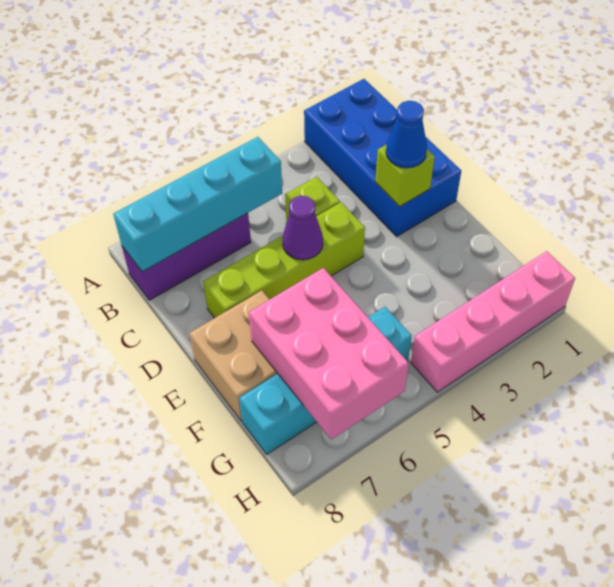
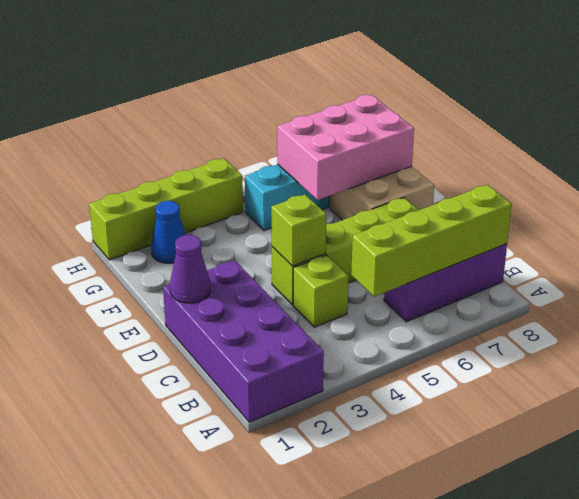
blue 2x4 brick [304,79,461,237] -> purple 2x4 brick [163,260,324,422]
cyan 1x4 brick [113,137,282,272] -> lime 1x4 brick [351,185,512,297]
lime 1x1 brick [375,144,435,207] -> lime 1x1 brick moved to [271,194,326,266]
blue 1x1 cone [386,101,427,168] -> blue 1x1 cone moved to [151,201,185,263]
purple 1x1 cone [282,196,323,260] -> purple 1x1 cone moved to [170,235,211,303]
pink 2x3 brick [249,268,409,439] -> pink 2x3 brick turned to [277,95,414,200]
pink 1x4 brick [411,251,575,392] -> lime 1x4 brick [89,158,243,260]

